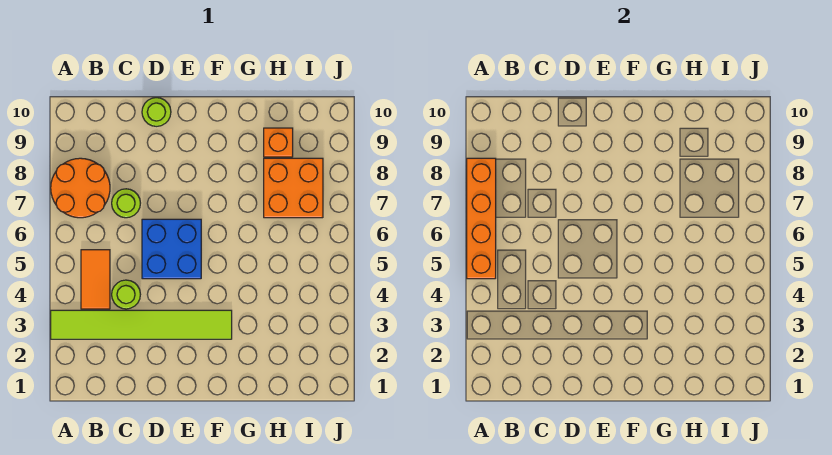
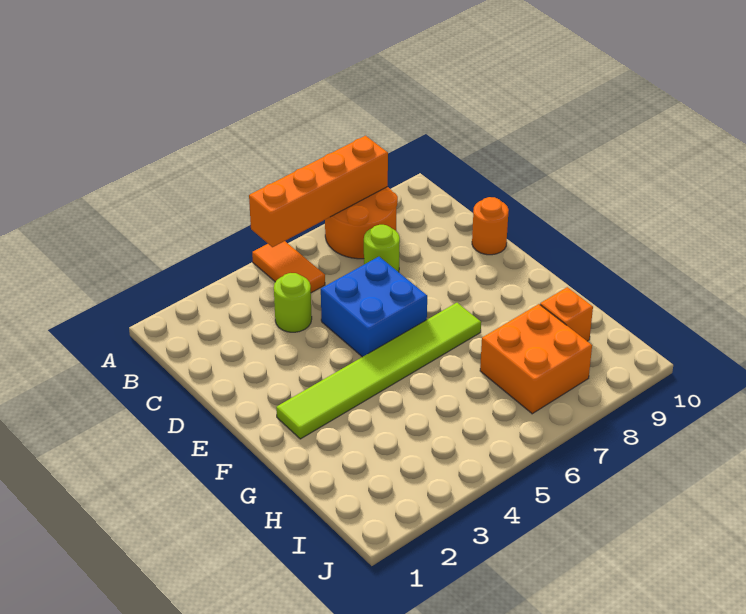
lime 1x6 tile [51,310,232,339] -> lime 1x6 tile turned to [276,303,481,439]
orange 1x2 tile [81,250,110,309] -> orange 1x2 tile turned to [252,241,325,293]
lime 1x1 round brick [142,98,171,126] -> orange 1x1 round brick [472,197,509,255]

